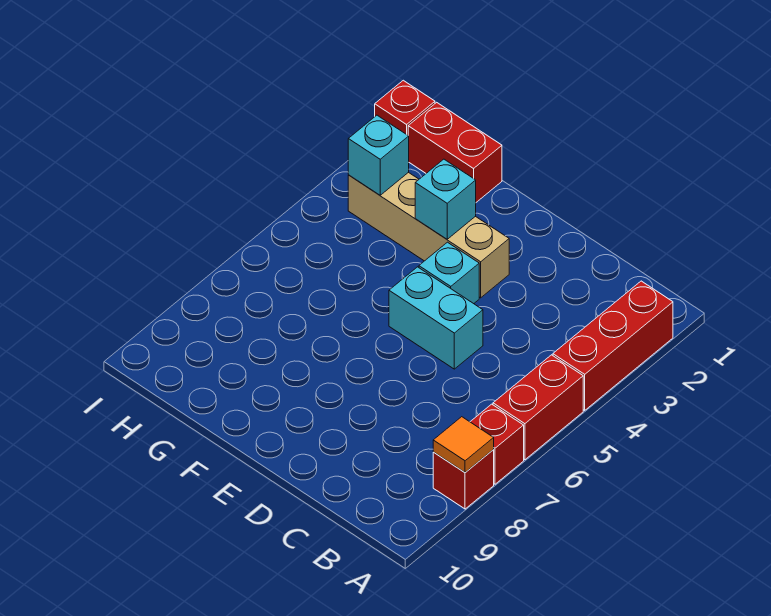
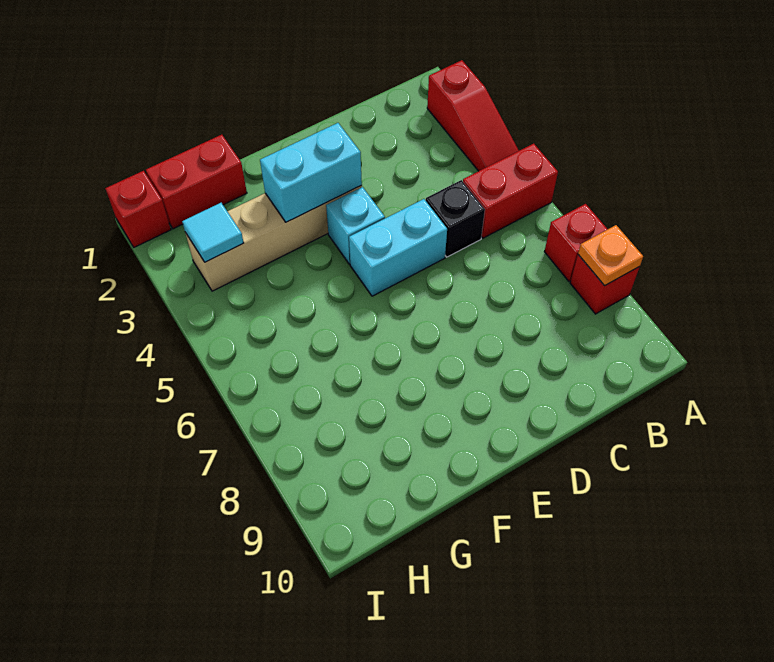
red 1x3 brick [553,281,673,410] -> red 1x3 slope [427,60,519,171]
red 1x2 brick [493,355,583,460] -> red 1x2 brick turned to [463,144,558,238]
orange 1x1 tile [433,417,494,473] -> orange 1x1 plate [578,225,643,286]
none -> black 1x1 brick [426,180,485,257]
cyan 1x1 brick [415,159,476,239] -> cyan 1x2 brick [260,123,362,222]
cyan 1x1 brick [348,115,409,195] -> cyan 1x1 tile [182,203,244,262]

